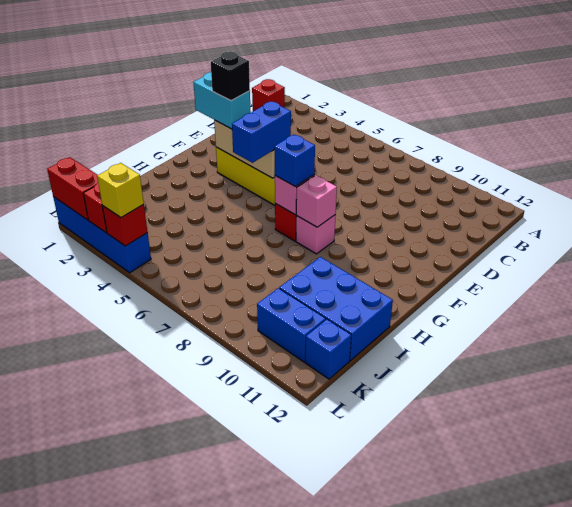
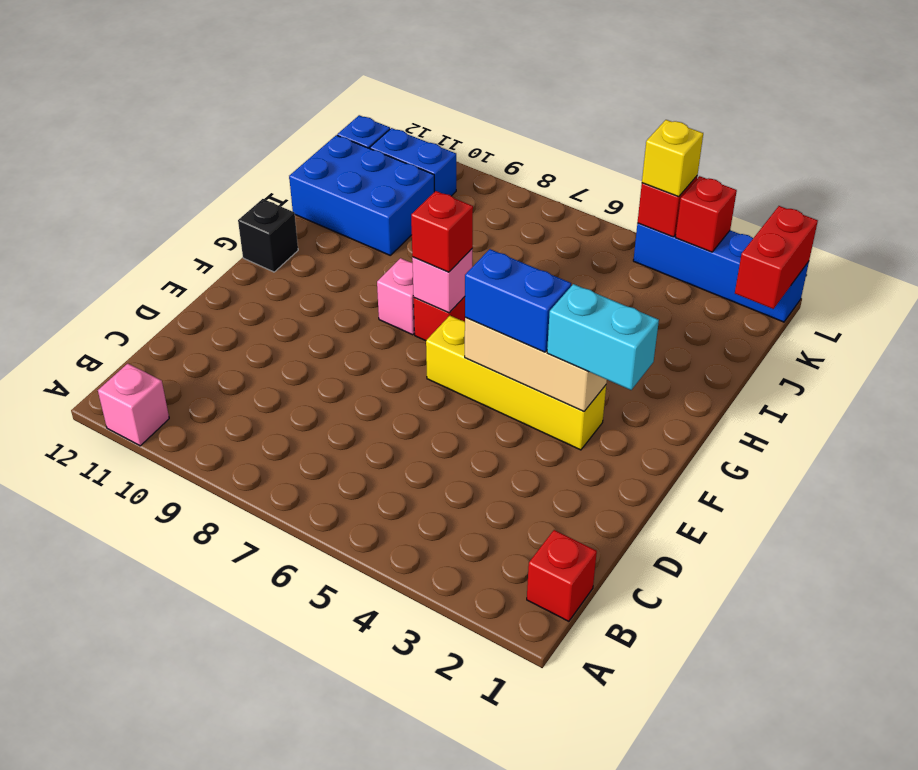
black 1x1 brick [211,52,250,101] -> black 1x1 brick moved to [238,199,298,272]
blue 1x2 brick [232,102,291,163] -> blue 1x2 brick turned to [465,249,571,352]
blue 1x1 brick [274,134,315,187] -> red 1x1 brick [411,191,473,272]
pink 1x1 brick [296,175,337,227] -> pink 1x1 brick moved to [98,364,169,446]
red 1x2 brick [47,157,98,220] -> red 1x2 brick turned to [735,206,818,309]

